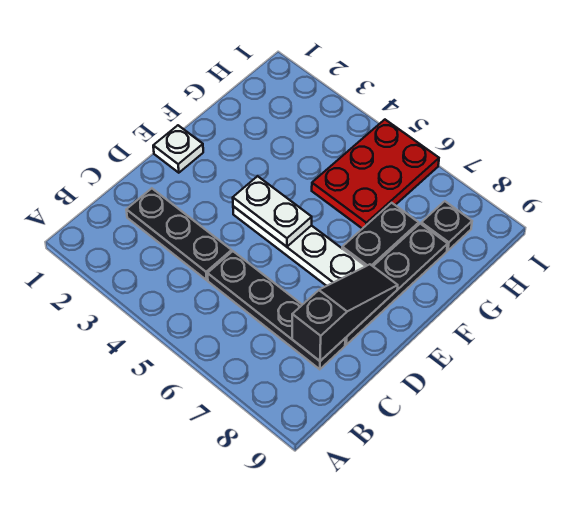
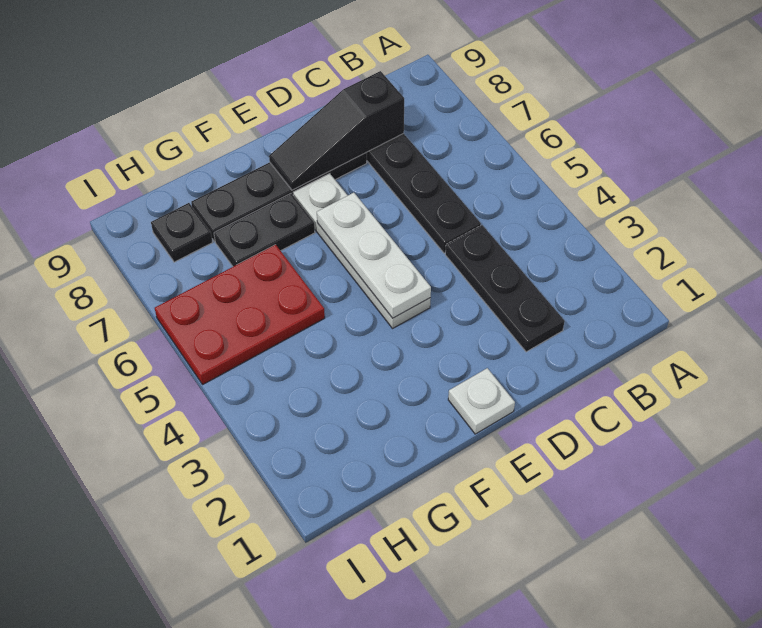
white 1x2 plate [233,176,312,247] -> white 1x3 plate [317,193,431,318]

